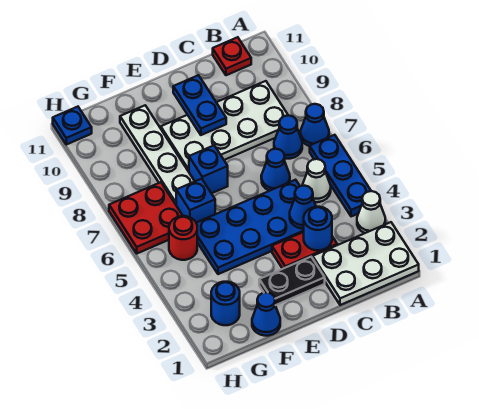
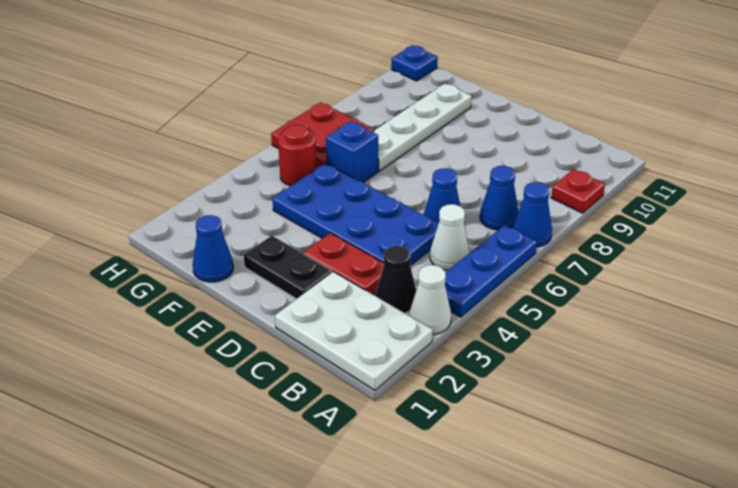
none -> black 1x1 cone [376,246,416,313]
white 2x4 plate [161,81,288,172] -> none
red 1x1 plate [213,37,251,75] -> red 1x1 plate moved to [551,169,605,213]
blue 1x1 round brick [304,207,332,250] -> none
blue 1x1 cone [290,186,316,229] -> none
blue 1x2 plate [173,75,226,135] -> none
blue 1x1 brick [189,146,228,193] -> none
blue 1x1 round brick [211,282,240,325] -> none

